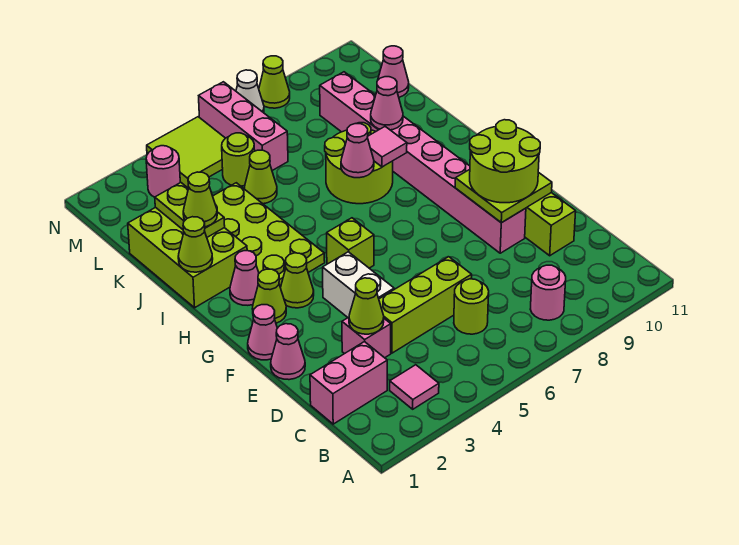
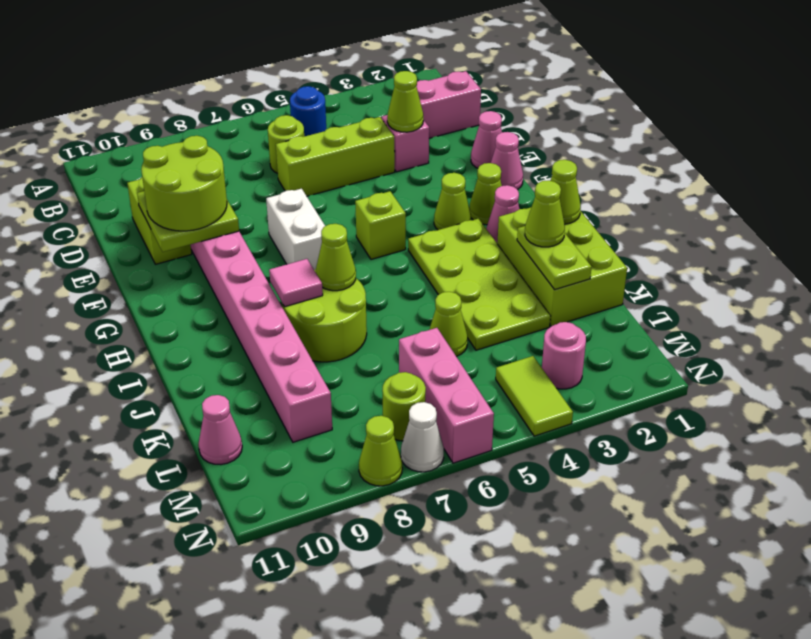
pink 1x1 tile [390,365,439,409] -> none
none -> blue 1x1 round brick [290,86,326,136]
pink 1x1 round brick [530,265,566,320] -> none
white 1x2 brick [323,252,394,317] -> white 1x2 brick moved to [266,189,325,270]
pink 1x1 cone [341,124,374,178] -> lime 1x1 cone [316,224,356,291]
pink 1x1 cone [371,77,403,130] -> none
lime 1x1 round brick [222,133,255,186] -> lime 1x1 round brick moved to [382,372,426,441]
lime 2x2 tile [147,117,226,188] -> lime 1x2 tile [496,356,573,436]

